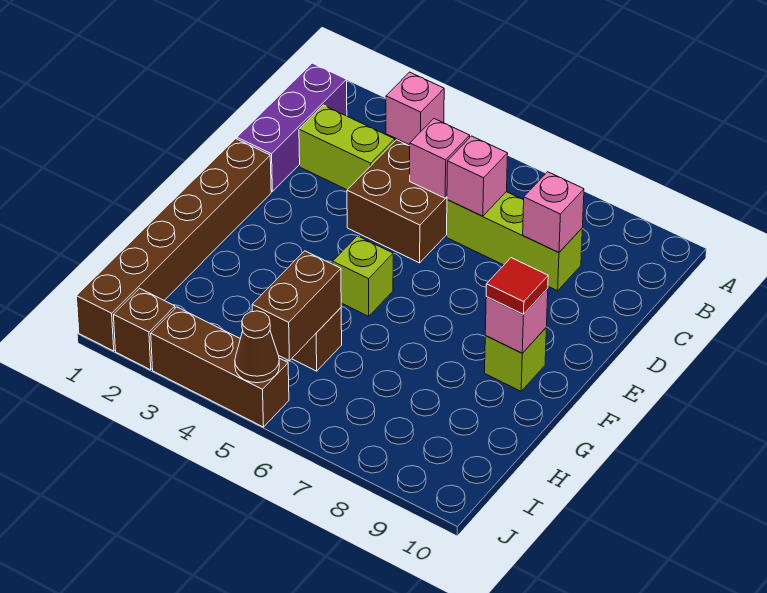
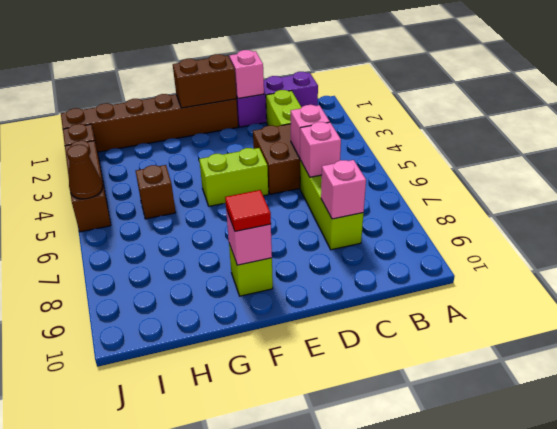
pink 1x1 brick [386,72,444,145] -> pink 1x1 brick moved to [229,50,264,98]
lime 1x1 brick [333,236,393,316] -> lime 1x2 brick [199,148,268,206]
brown 1x2 brick [252,251,341,361] -> brown 1x2 brick moved to [173,54,236,108]

